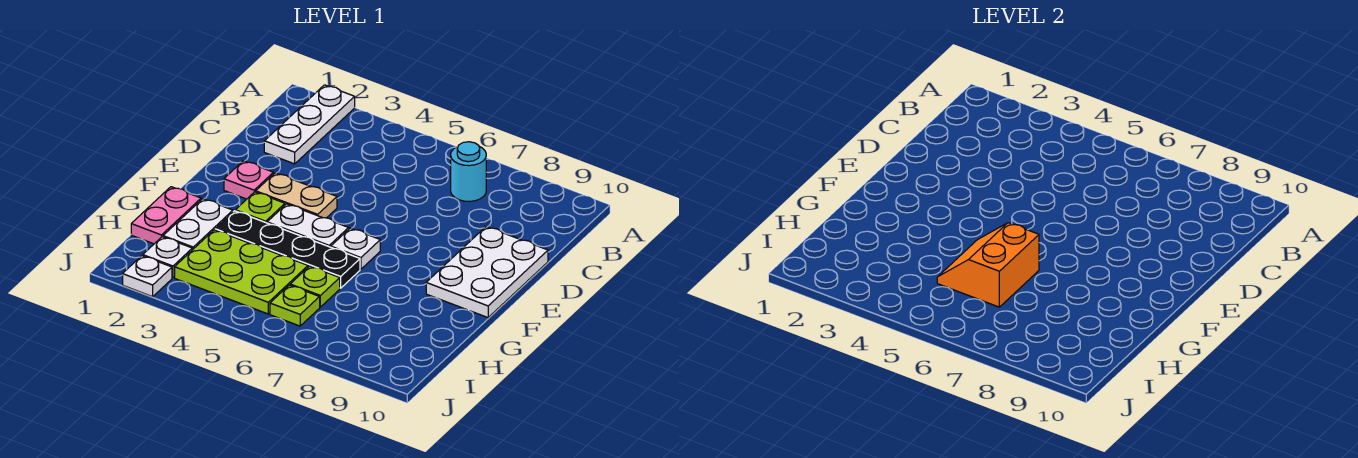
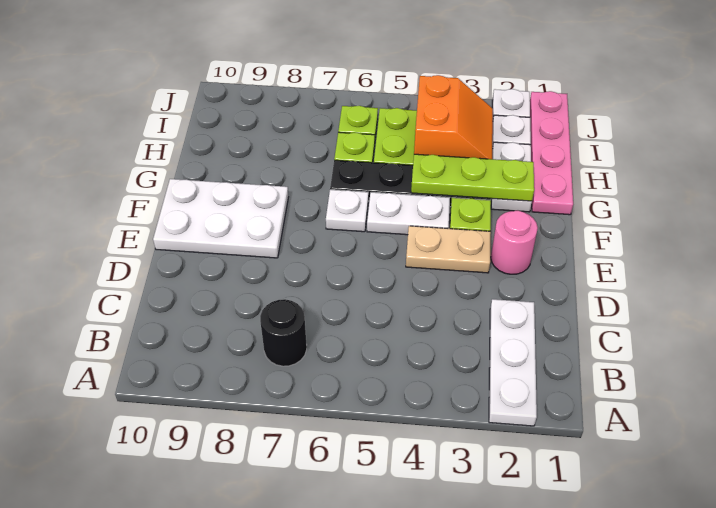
cyan 1x1 round brick [451,142,486,201] -> black 1x1 round brick [260,299,307,366]
white 2x3 plate [426,227,548,318] -> white 2x3 plate turned to [153,179,288,258]
pink 1x1 plate [224,161,273,199] -> pink 1x1 round brick [491,211,538,274]
pink 1x2 plate [131,187,201,244] -> pink 1x4 plate [530,91,573,215]
none -> lime 1x3 plate [411,154,534,201]
orange 2x2 slope [937,223,1039,307] -> orange 2x2 slope moved to [414,75,493,159]

